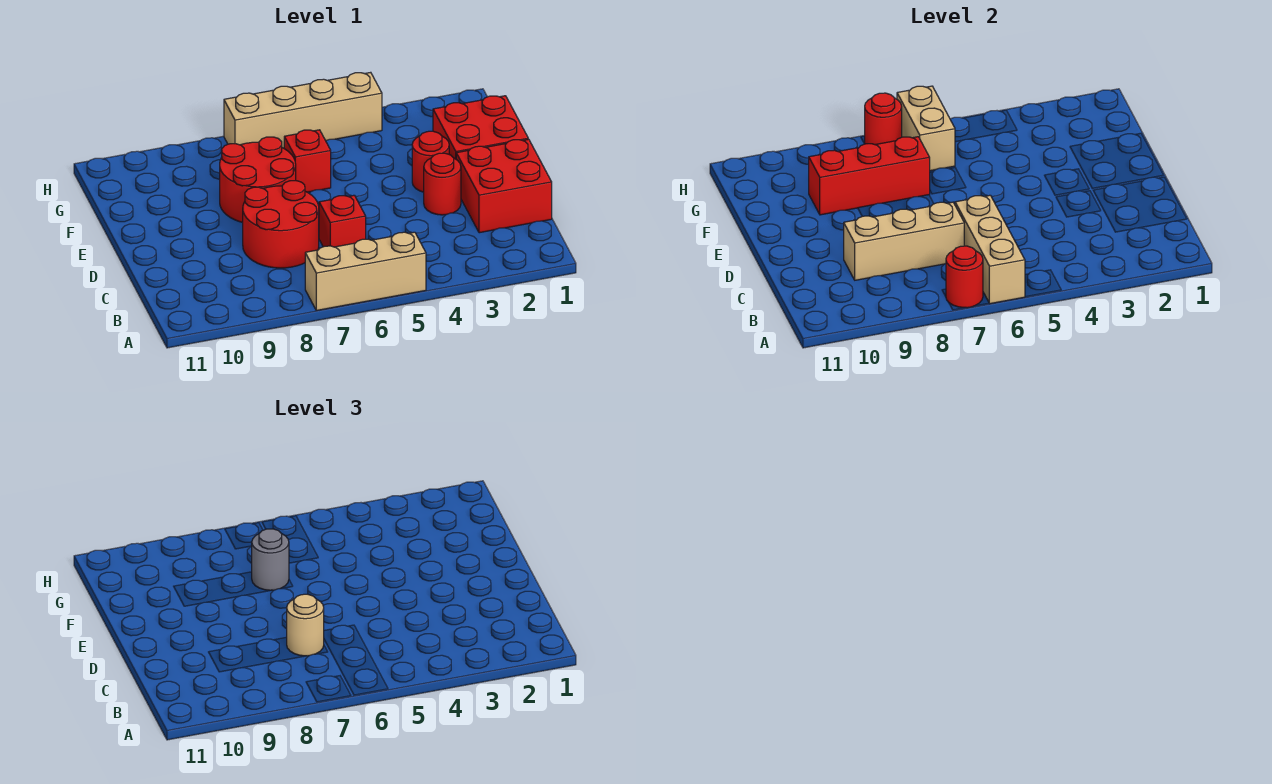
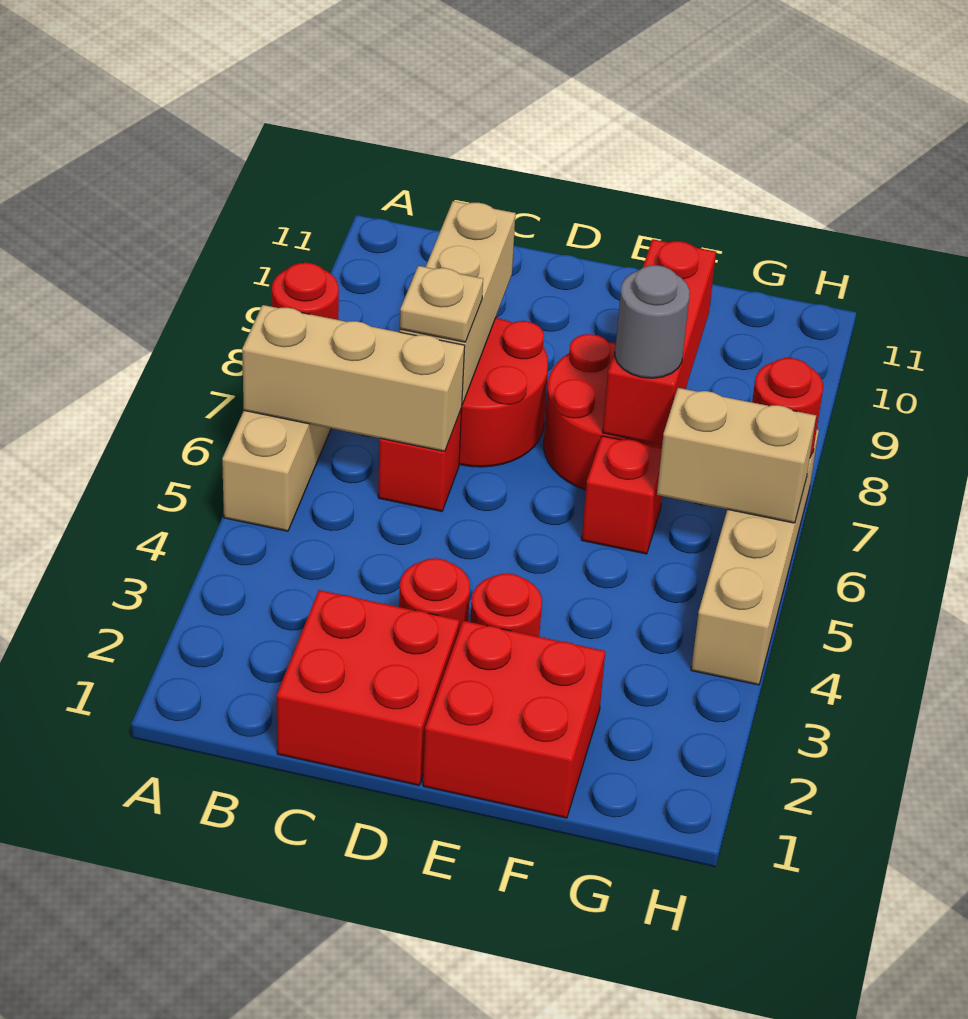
tan 1x1 round brick [287,594,324,656] -> tan 1x1 plate [400,266,483,342]

